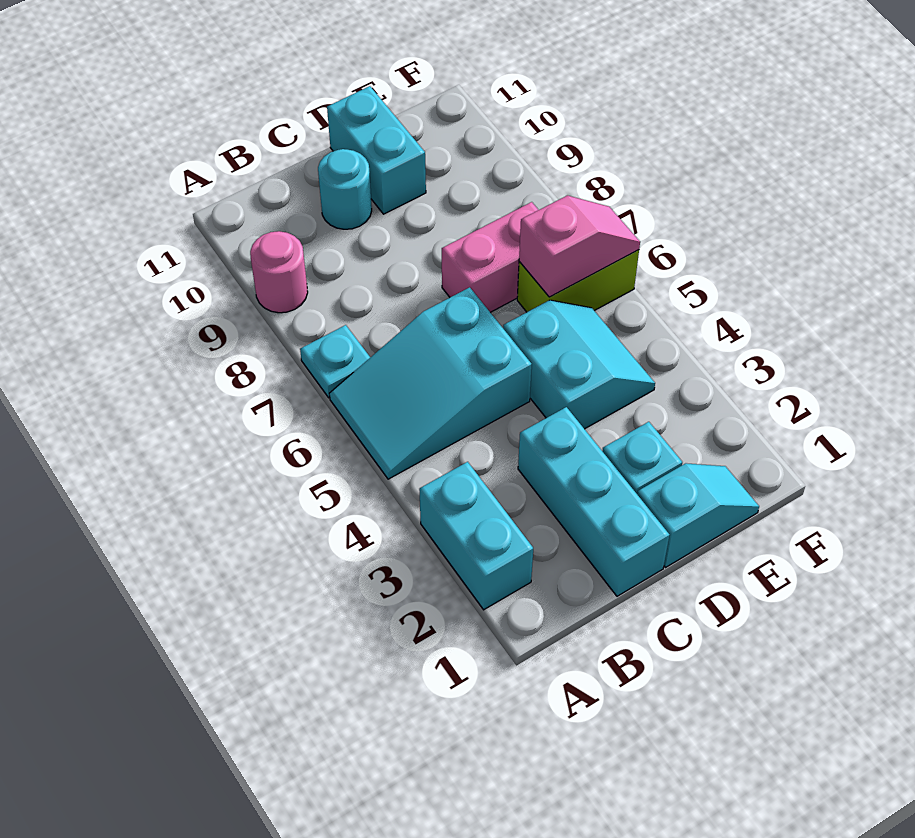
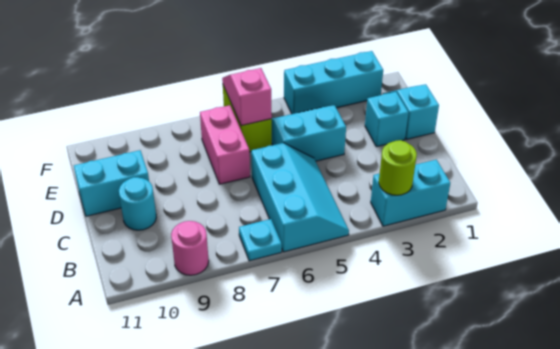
none -> lime 1x1 round brick [379,140,417,195]
cyan 2x3 slope [329,287,532,479] -> cyan 2x3 slope turned to [251,143,349,252]
cyan 1x3 brick [518,407,670,596] -> cyan 1x3 brick moved to [284,51,383,114]

